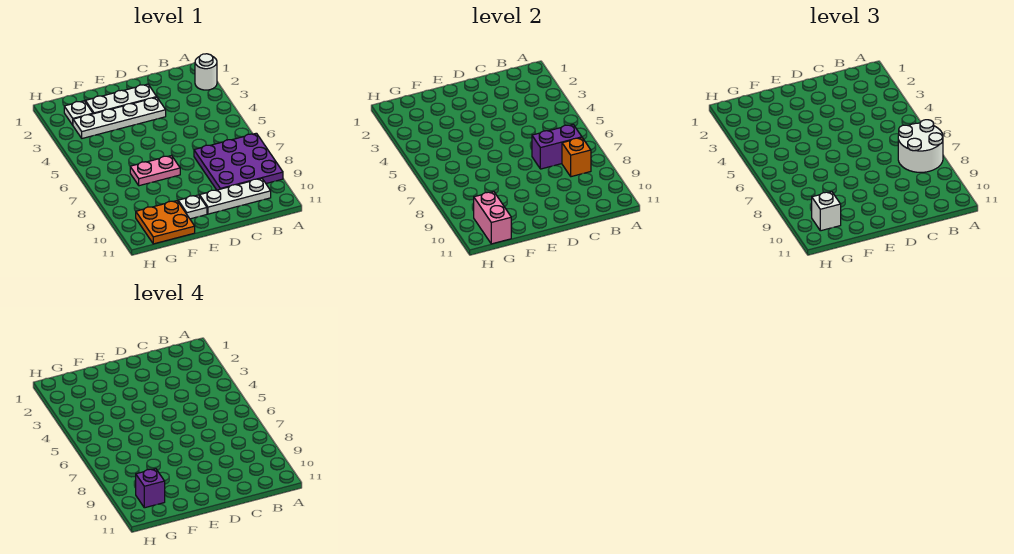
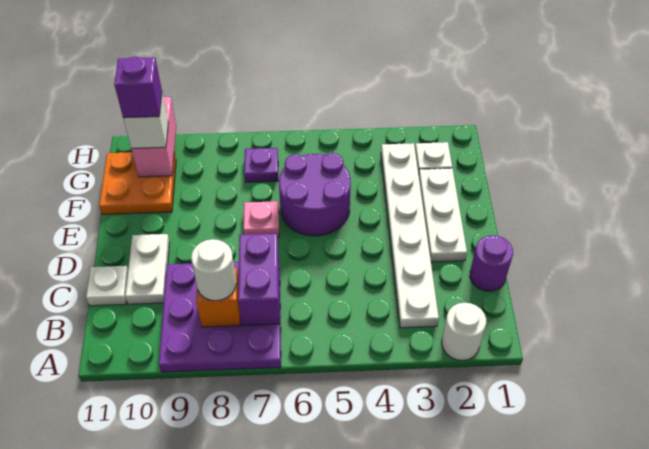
white 2x2 round brick [898,120,943,172] -> white 1x1 round brick [191,239,236,301]
white 1x3 plate [200,178,271,214] -> white 1x2 plate [125,234,170,304]
none -> purple 1x1 round brick [470,235,513,291]
white 1x4 plate [73,97,166,138] -> white 1x6 plate [381,143,439,328]
none -> purple 2x2 round brick [279,153,351,236]
pink 1x2 plate [130,156,180,186] -> pink 1x1 plate [244,201,279,237]
white 1x1 plate [178,195,207,219] -> white 1x1 plate moved to [86,266,128,306]
none -> purple 1x1 plate [244,148,278,182]
pink 1x2 brick [474,192,511,244] -> pink 1x2 brick turned to [131,97,176,177]

